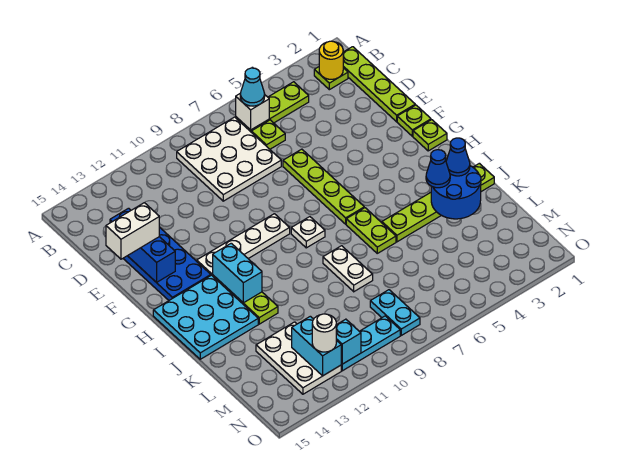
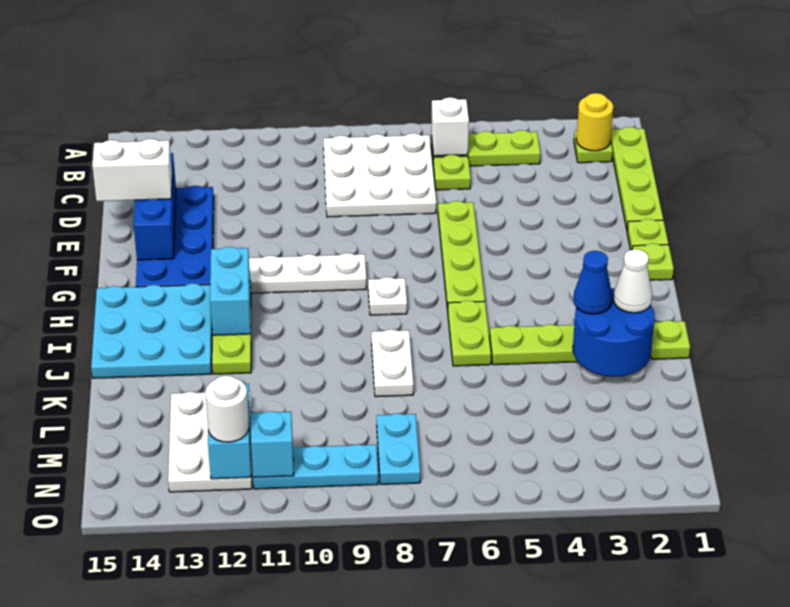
cyan 1x1 cone [240,68,265,106] -> none
blue 1x1 cone [446,138,470,176] -> white 1x1 cone [614,249,652,313]

